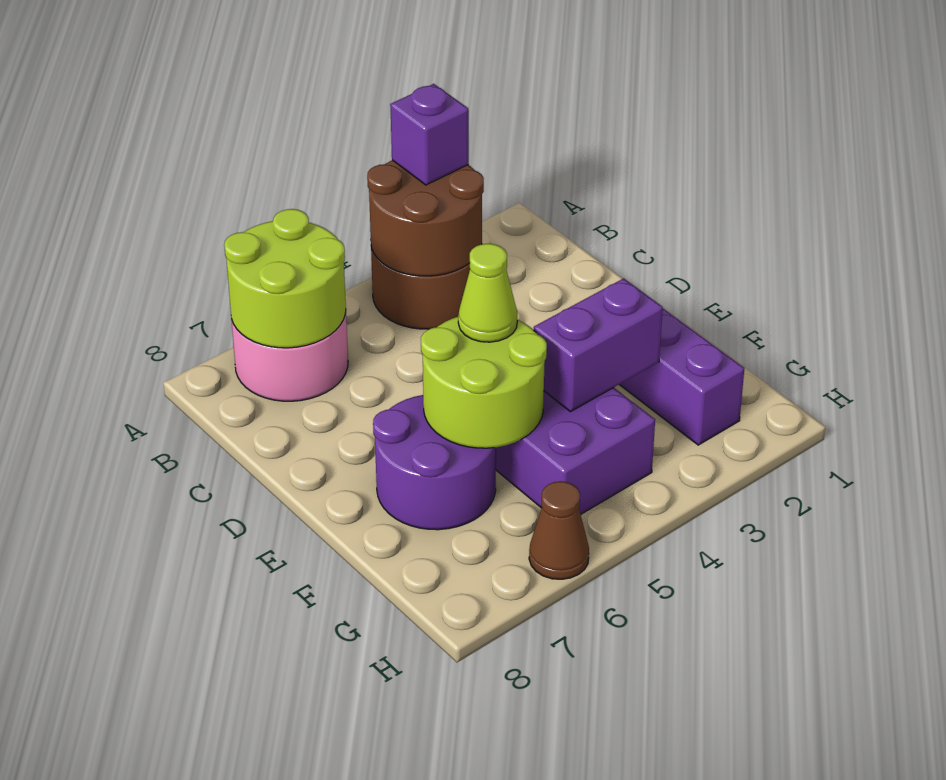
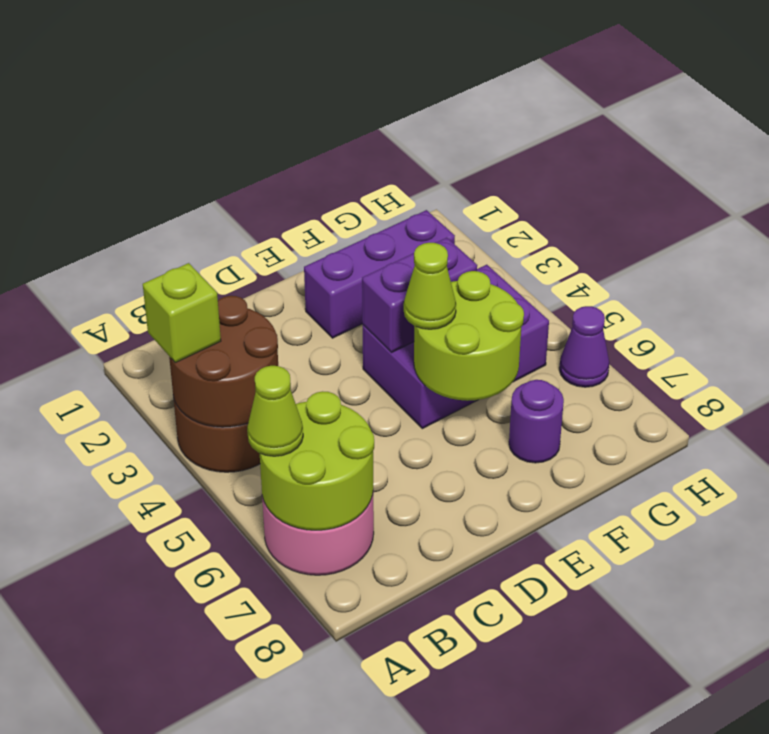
purple 1x1 brick [390,84,469,185] -> lime 1x1 brick [143,263,221,363]
none -> lime 1x1 cone [247,366,303,456]
purple 2x2 round brick [373,395,496,530] -> purple 1x1 round brick [509,380,564,463]
purple 1x2 brick [534,278,663,412] -> purple 1x2 brick turned to [362,238,477,353]
brown 1x1 cone [529,481,589,579] -> purple 1x1 cone [559,306,609,387]

